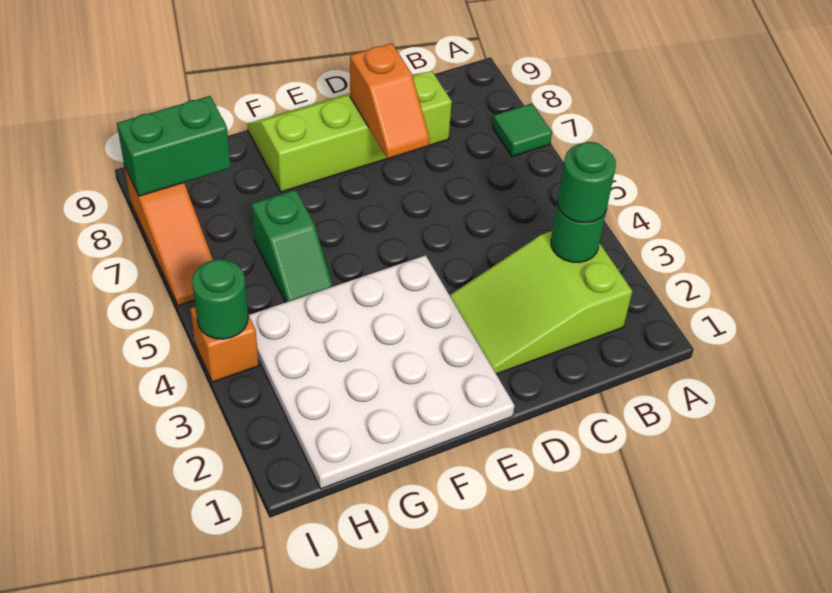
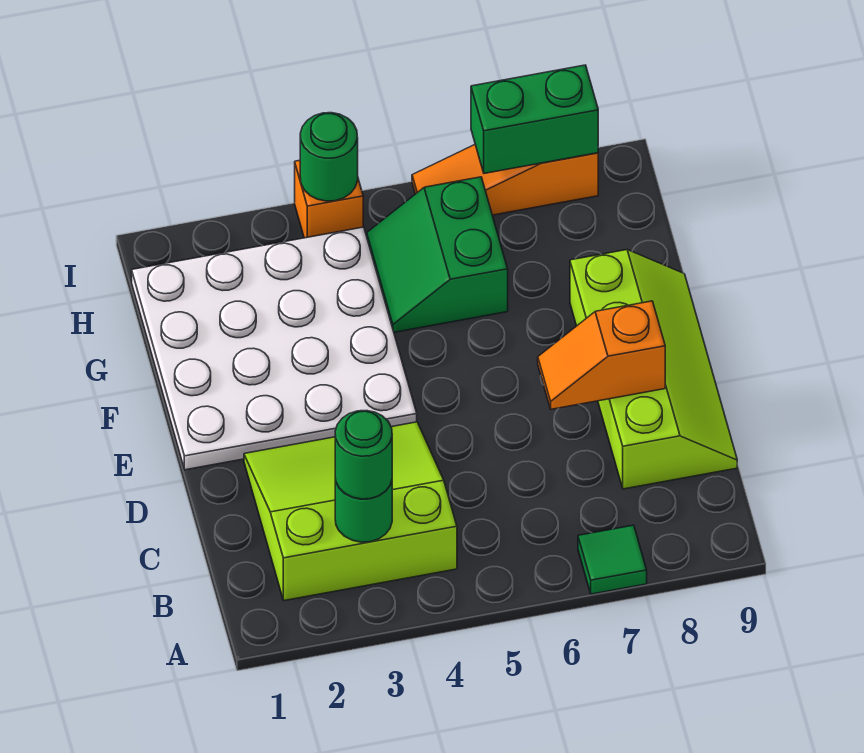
lime 2x3 slope [450,231,632,374] -> lime 3x3 slope [244,422,457,601]
green 1x2 slope [252,190,333,302] -> green 2x2 slope [367,177,508,332]
green 1x2 brick [117,96,231,196] -> green 1x2 brick turned to [471,65,598,173]

